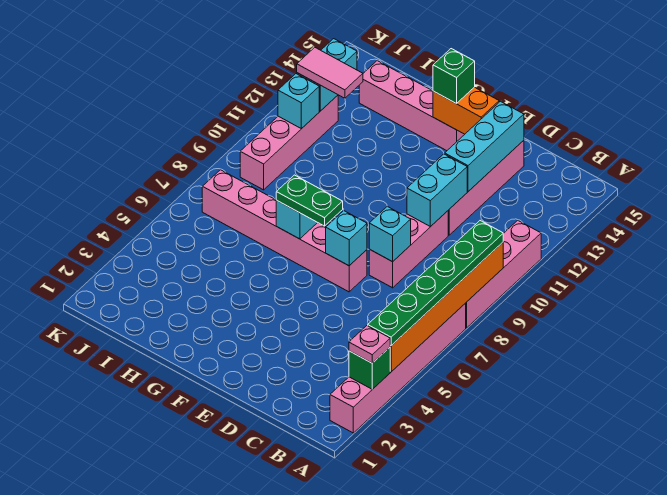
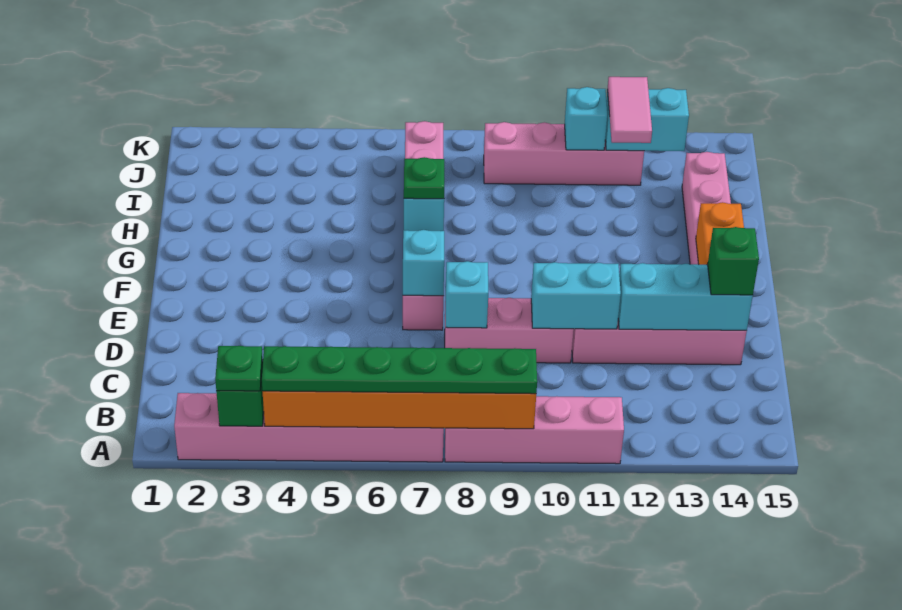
pink 1x1 plate [349,326,390,363] -> green 1x1 plate [215,346,263,391]
green 1x2 plate [276,175,343,226] -> green 1x1 plate [404,157,444,199]
green 1x1 brick [433,49,475,103] -> green 1x1 brick moved to [707,227,759,295]

